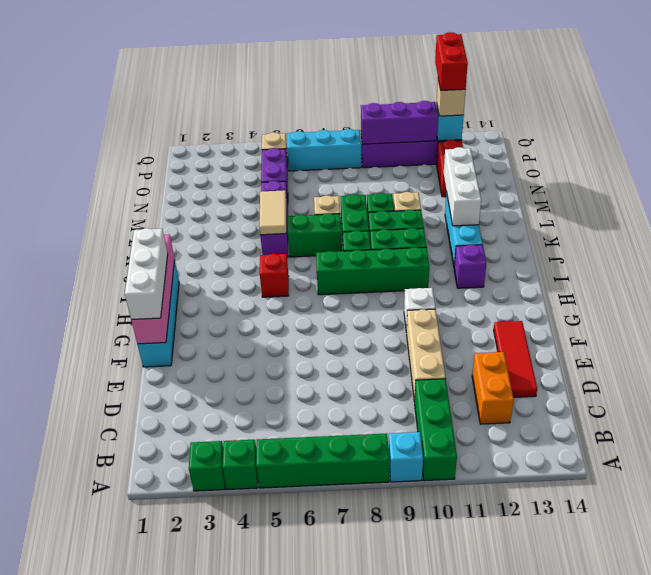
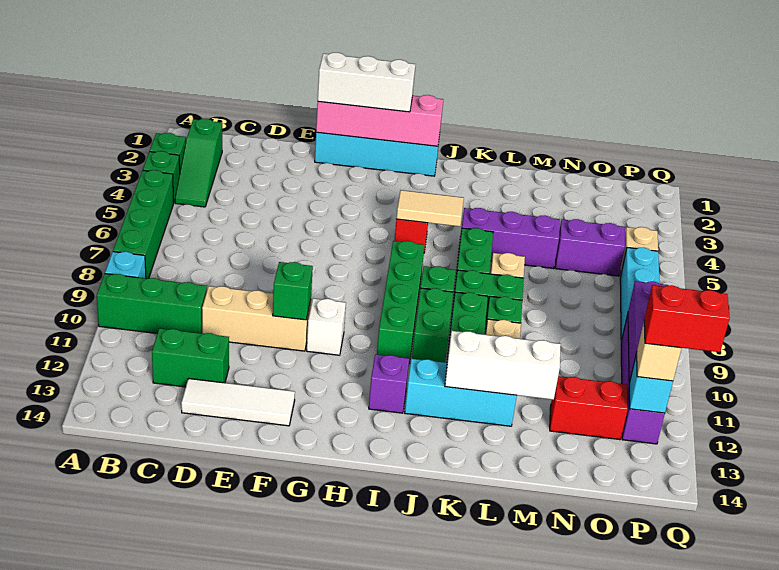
none -> green 1x3 slope [175,119,222,207]
orange 1x2 brick [472,352,514,424] -> green 1x2 brick [152,328,229,387]
red 1x3 tile [494,321,537,398] -> white 1x3 tile [181,378,295,426]
none -> green 1x1 brick [273,262,313,320]
tan 1x2 tile [259,190,286,235] -> tan 1x2 tile moved to [396,190,464,226]

